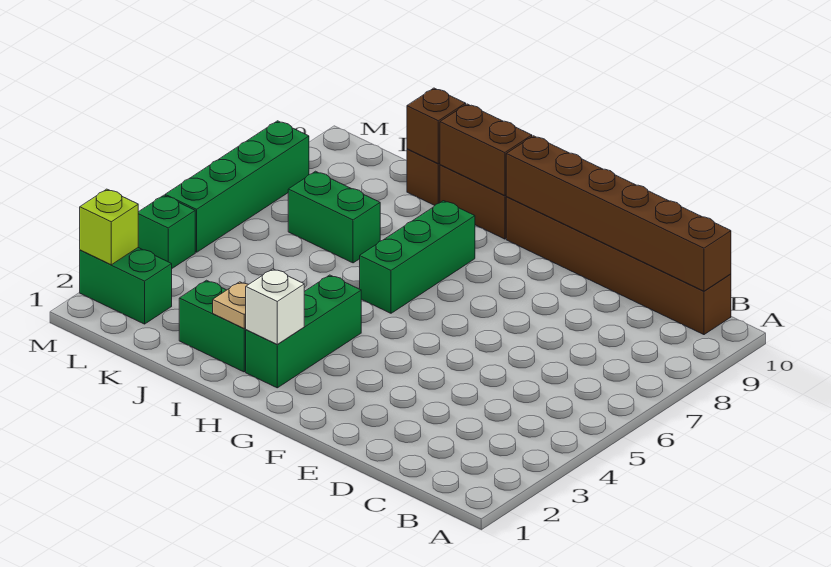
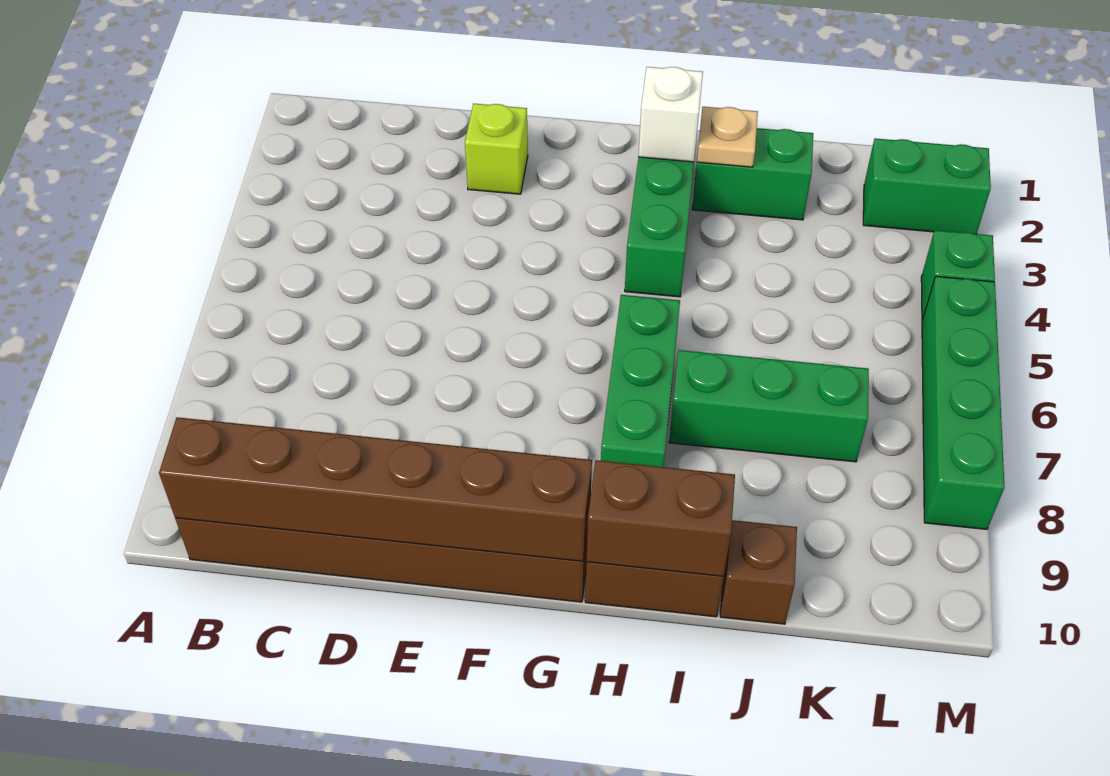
green 1x2 brick [288,171,380,263] -> green 1x3 brick [669,350,869,462]
brown 1x1 brick [407,88,466,164] -> none
lime 1x1 brick [80,189,138,265] -> lime 1x1 brick moved to [465,103,528,194]

